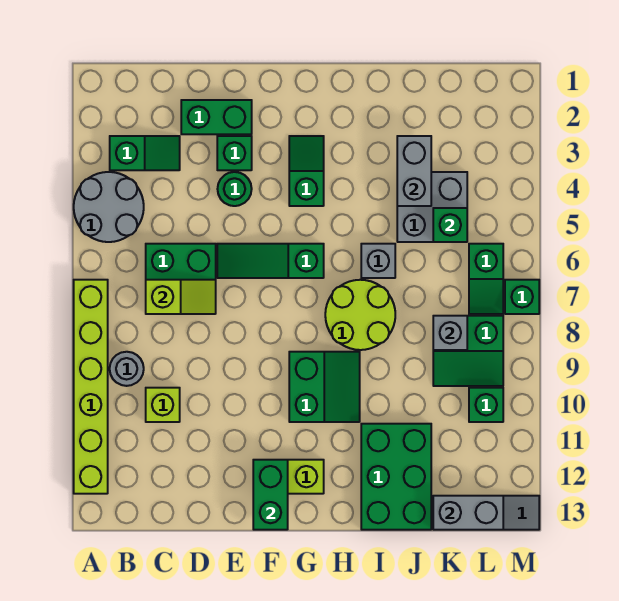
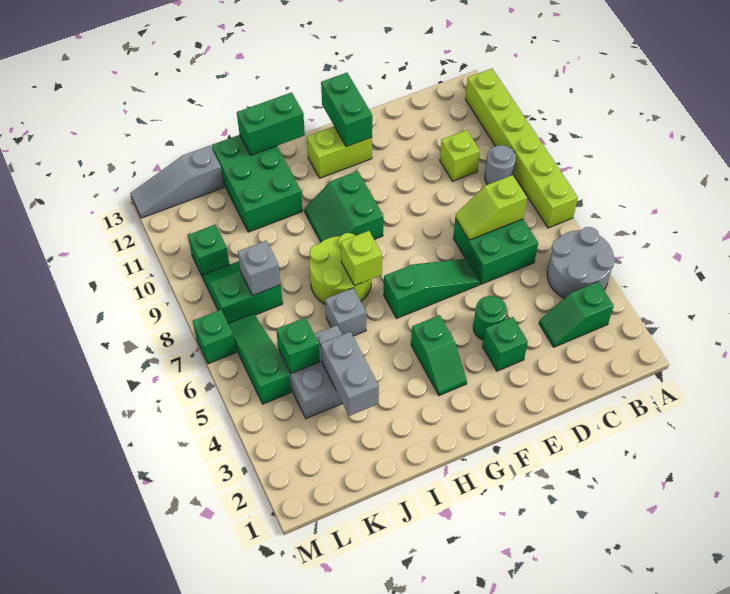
green 1x2 brick [181,100,252,134] -> green 1x2 brick moved to [237,92,305,155]
none -> lime 1x1 brick [341,231,382,286]
grey 1x2 brick [433,496,503,530] -> none
green 1x2 slope [469,244,503,314] -> green 1x3 slope [228,314,291,404]

